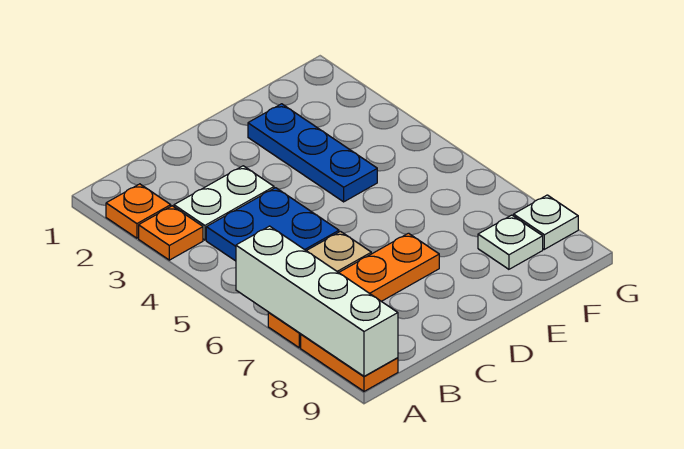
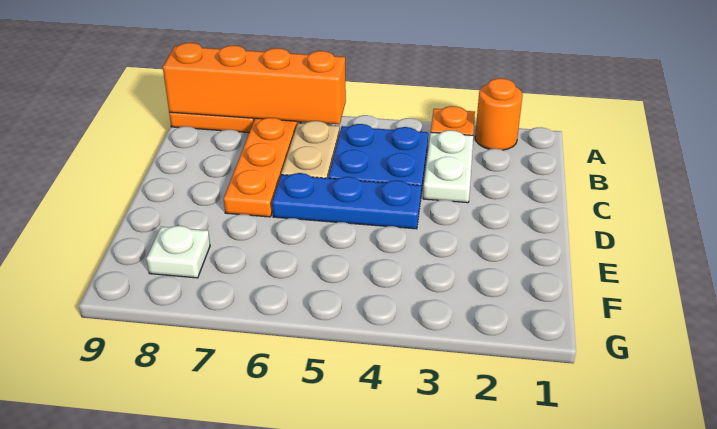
orange 1x1 plate [106,184,171,238] -> orange 1x1 round brick [475,78,523,150]
white 1x4 brick [236,226,398,376] -> orange 1x4 brick [163,43,346,124]
blue 1x3 plate [248,104,377,202] -> blue 1x3 plate moved to [272,173,421,229]
white 1x1 plate [514,195,578,249] -> none

